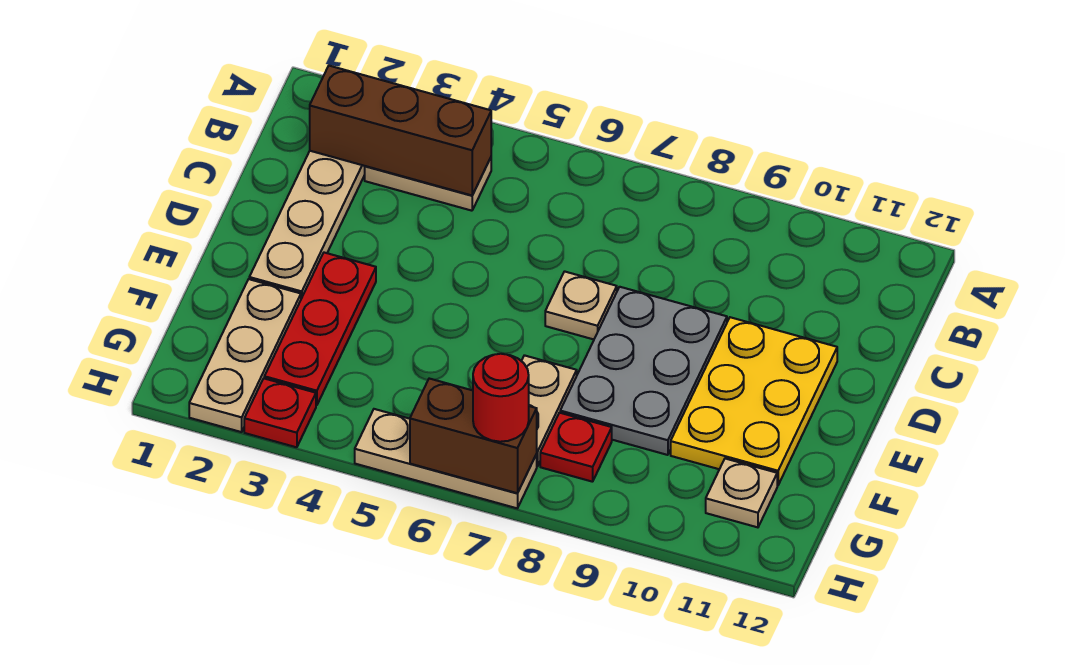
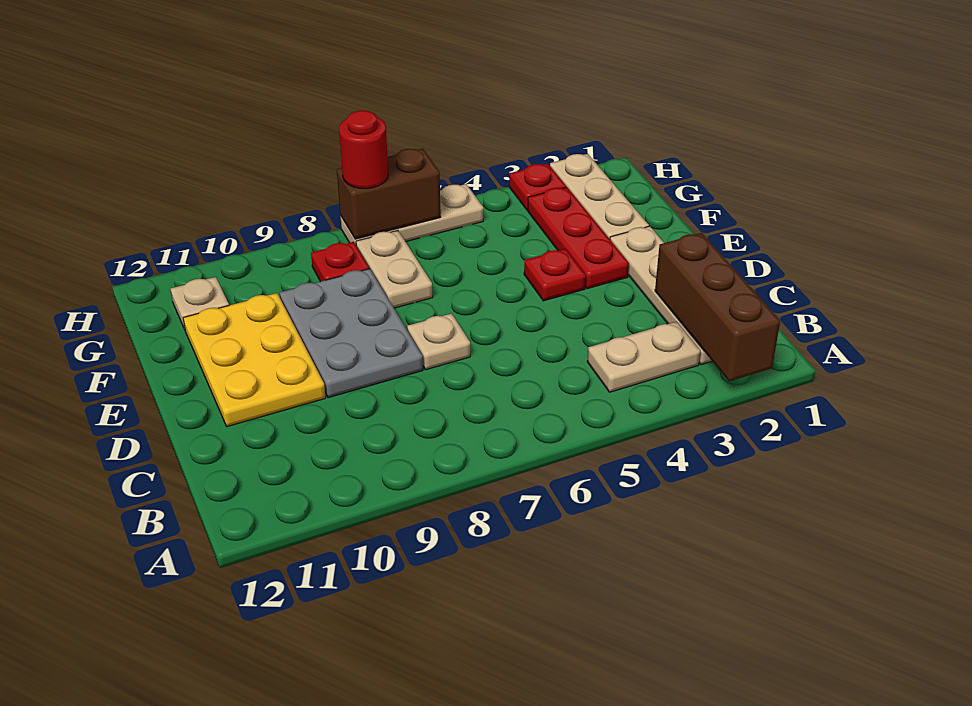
brown 1x3 brick [310,66,491,195] -> brown 1x3 brick turned to [655,233,780,381]
none -> red 1x1 plate [524,249,586,301]

